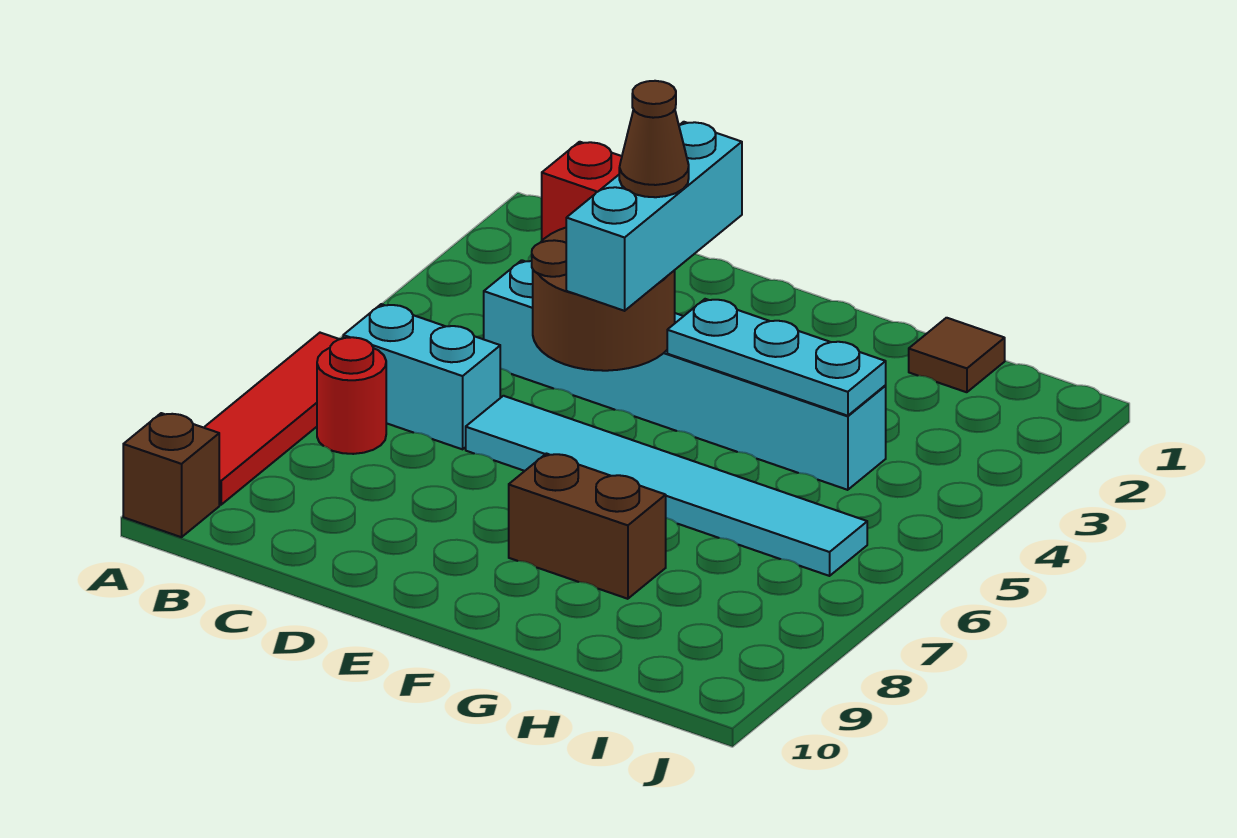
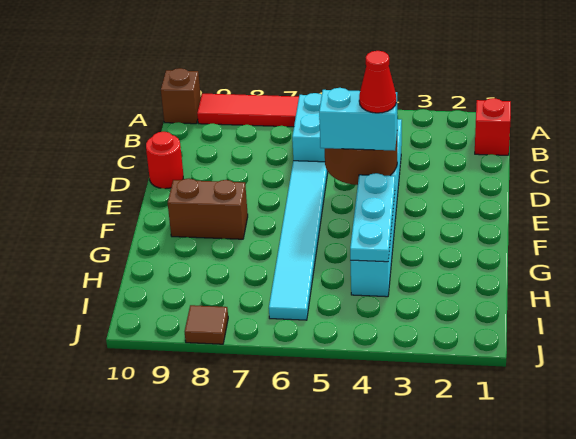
red 1x1 round brick [317,337,386,454] -> red 1x1 round brick moved to [146,132,183,189]
cyan 1x3 brick [566,122,742,311] -> cyan 1x2 brick [319,88,397,151]
brown 1x1 cone [619,81,689,197] -> red 1x1 cone [359,51,396,113]
brown 1x2 brick [509,454,666,599] -> brown 1x2 brick turned to [168,179,248,239]
brown 1x1 tile [909,318,1005,392] -> brown 1x1 tile moved to [184,305,228,344]

